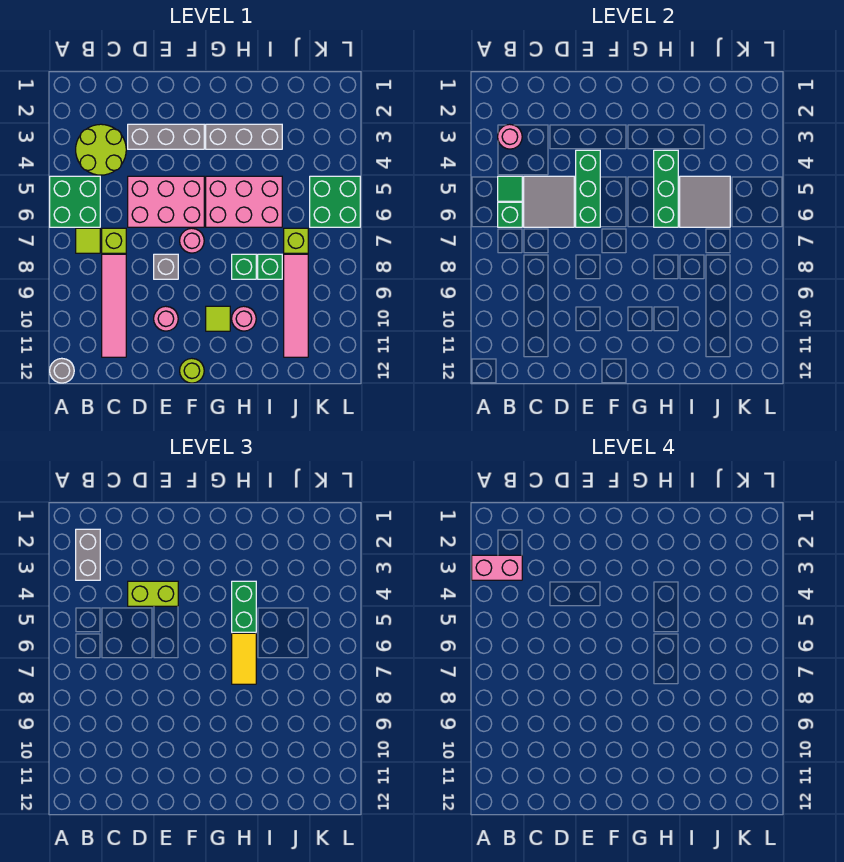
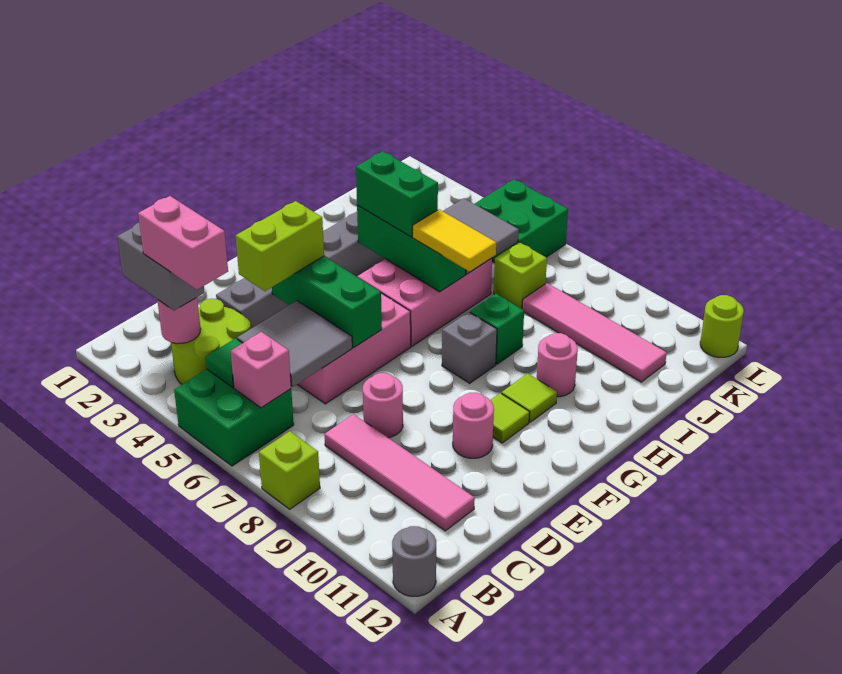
pink 1x2 brick [472,555,522,580] -> pink 1x2 brick turned to [138,196,228,290]
green 1x1 brick [498,202,522,227] -> pink 1x1 brick [231,332,291,408]
lime 1x1 tile [76,228,100,253] -> lime 1x1 tile moved to [490,393,530,443]
lime 1x1 brick [102,228,126,253] -> lime 1x1 brick moved to [259,431,320,509]
grey 1x1 brick [154,254,178,279] -> grey 1x1 brick moved to [442,312,497,383]
pink 1x1 round brick [180,228,204,253] -> pink 1x1 round brick moved to [363,373,403,438]
lime 1x1 round brick [180,358,204,383] -> lime 1x1 round brick moved to [700,295,744,357]
green 1x1 brick [258,254,282,279] -> none

